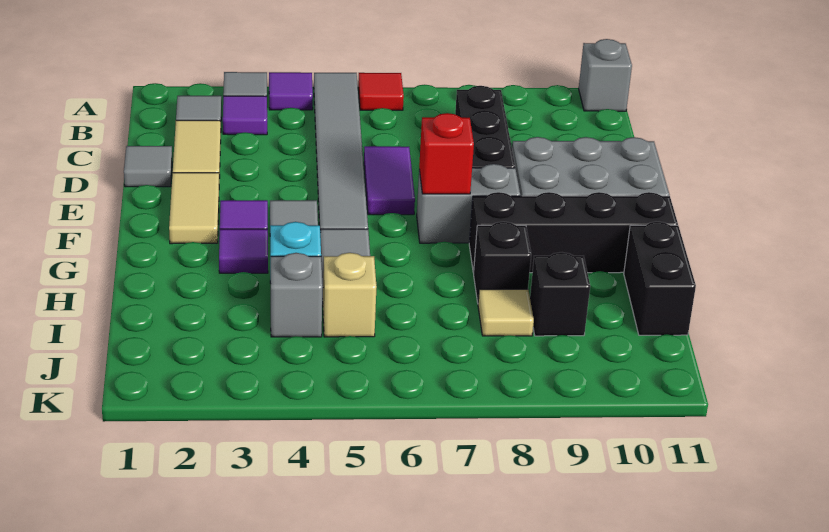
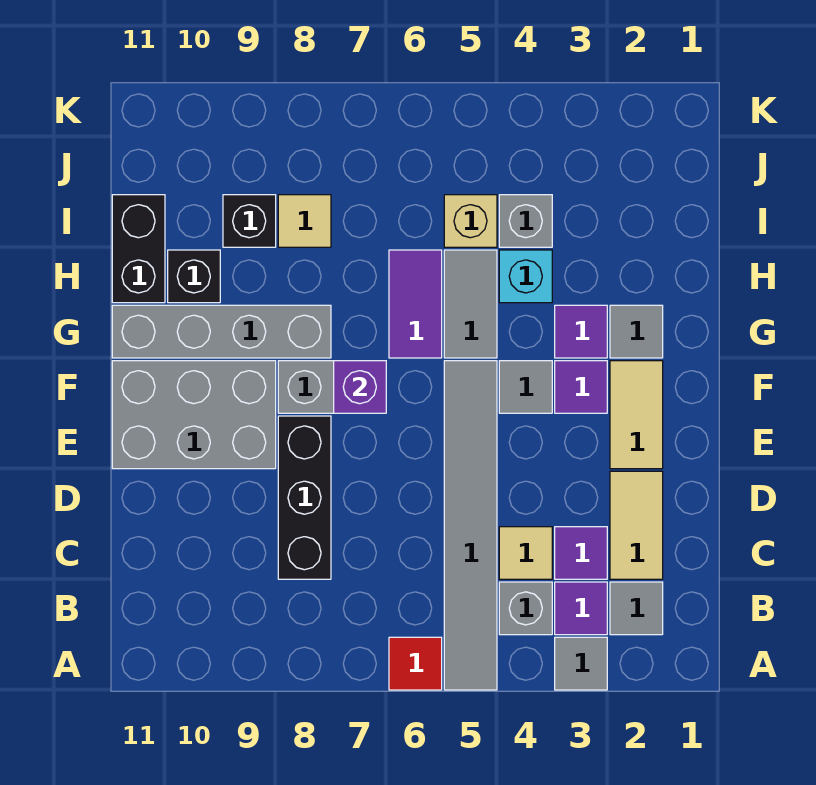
purple 1x1 tile [269,72,313,110] -> purple 1x1 tile moved to [555,527,607,579]
grey 1x1 brick [579,39,632,111] -> grey 1x1 brick moved to [499,582,552,635]
none -> tan 1x1 tile [499,527,552,579]
grey 1x1 tile [124,146,172,187] -> grey 1x1 tile moved to [610,305,663,358]
purple 1x2 tile [364,146,415,215] -> purple 1x2 tile moved to [389,250,442,358]
red 1x1 brick [419,113,474,194] -> purple 1x1 brick [334,361,386,413]
black 1x4 brick [469,192,678,273] -> grey 1x4 brick [112,305,331,358]
black 1x1 brick [474,222,531,302] -> black 1x1 brick moved to [168,250,220,303]

